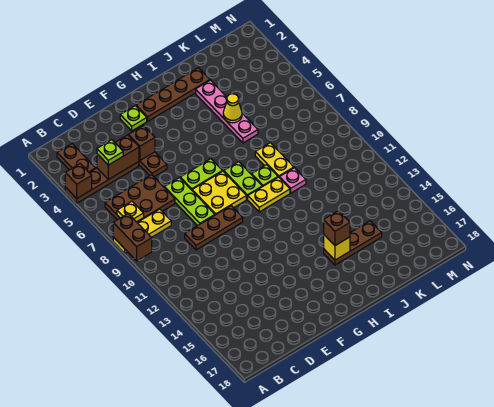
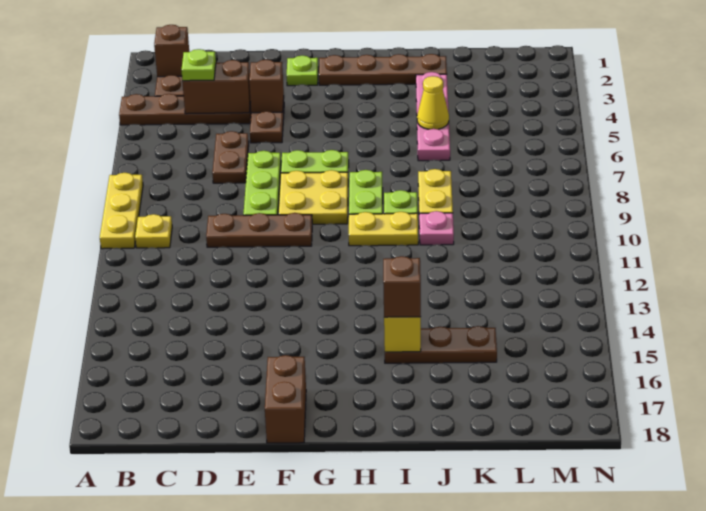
brown 1x1 brick [65,164,92,198] -> brown 1x1 brick moved to [154,25,189,77]
yellow 1x3 plate [113,209,171,253] -> yellow 1x3 plate turned to [100,173,143,249]
brown 1x2 brick [113,214,152,261] -> brown 1x2 brick moved to [265,355,306,443]
brown 2x3 plate [105,175,175,222] -> brown 1x2 plate [212,131,249,183]
yellow 1x1 plate [117,201,144,222] -> yellow 1x1 plate moved to [135,214,172,248]

